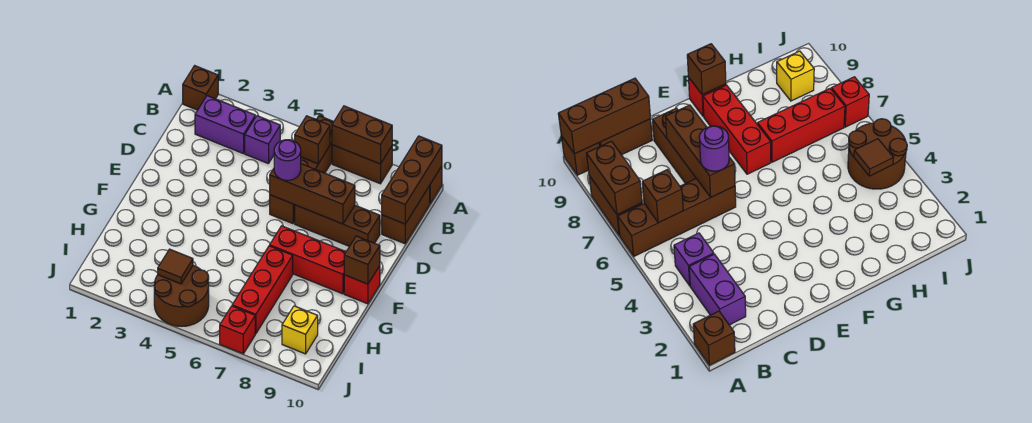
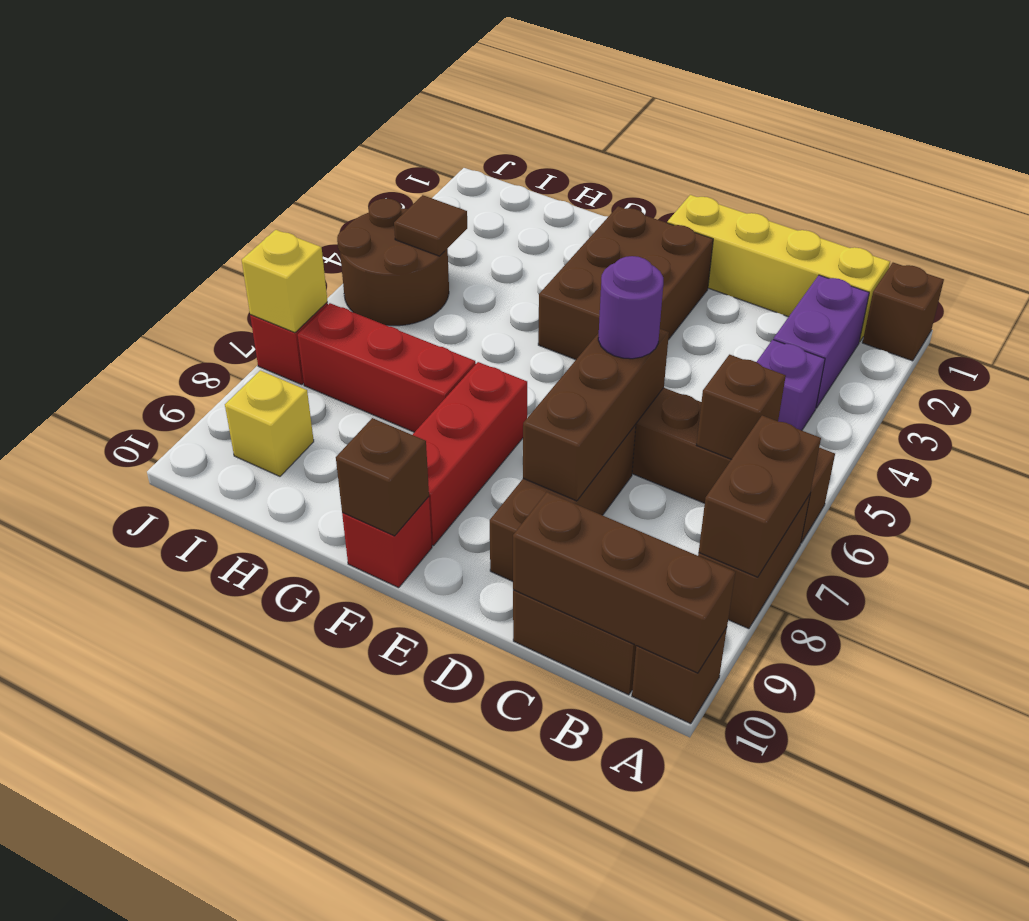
none -> yellow 1x4 brick [667,195,890,342]
none -> brown 2x3 brick [538,206,713,360]
none -> yellow 1x1 brick [242,230,328,333]

